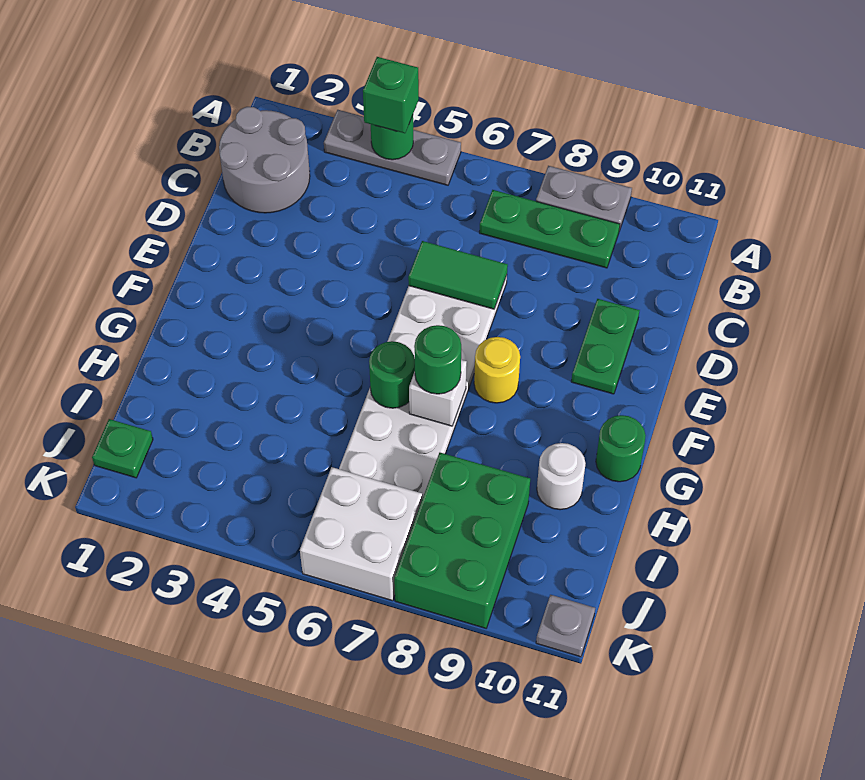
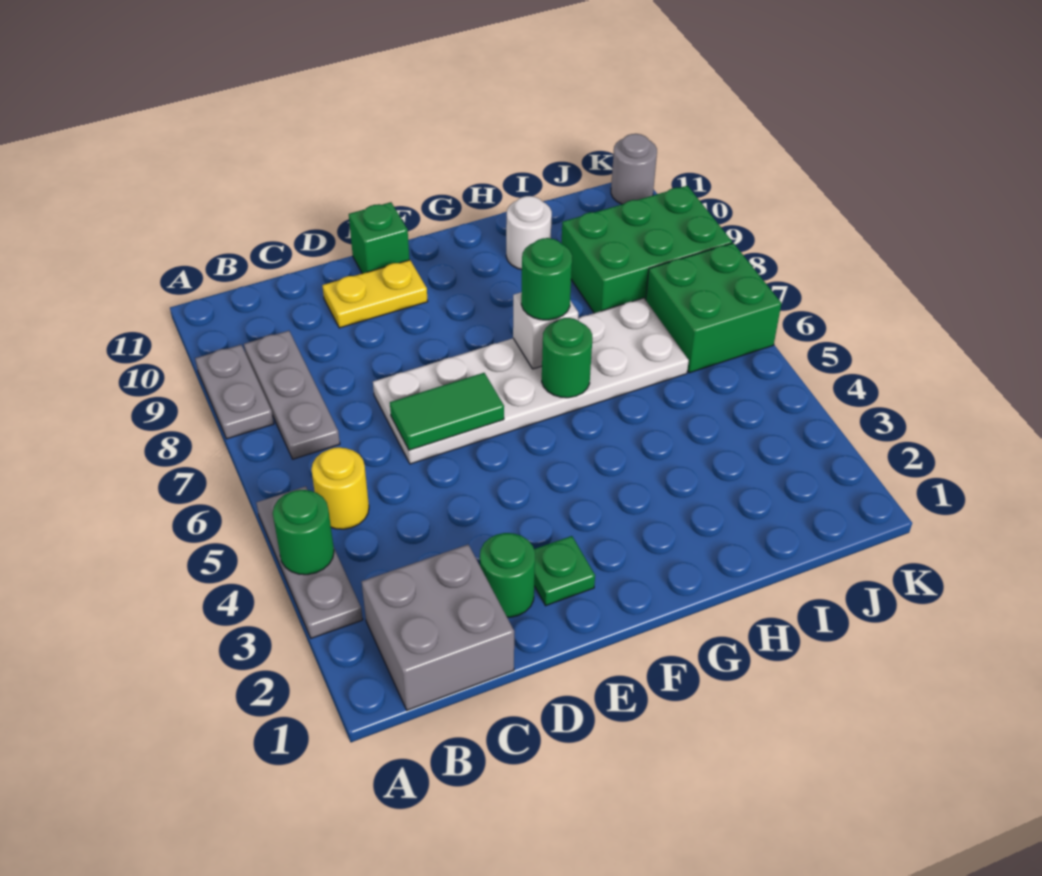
green 1x1 brick [363,57,419,133] -> green 1x1 brick moved to [349,202,409,274]
grey 2x2 round brick [219,107,310,213] -> grey 2x2 brick [362,545,514,710]
green 1x3 plate [479,190,620,268] -> grey 1x3 plate [244,331,340,459]
green 1x2 tile [408,241,508,309] -> green 1x2 tile turned to [390,373,504,450]
green 1x2 plate [571,299,640,394] -> yellow 1x2 plate [322,260,428,328]
yellow 1x1 round brick [474,337,520,403] -> yellow 1x1 round brick moved to [311,447,369,529]
green 1x1 round brick [596,415,646,482] -> green 1x1 round brick moved to [480,533,535,617]
green 1x1 plate [92,419,153,478] -> green 1x1 plate moved to [534,536,595,606]
white 2x2 brick [300,467,422,601] -> green 2x2 brick [646,243,781,373]
grey 1x1 plate [536,595,595,657] -> grey 1x1 round brick [611,134,657,204]

